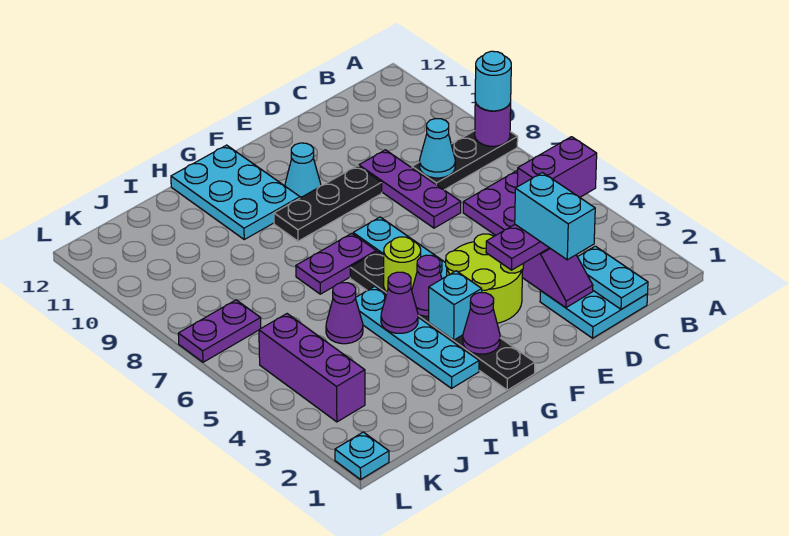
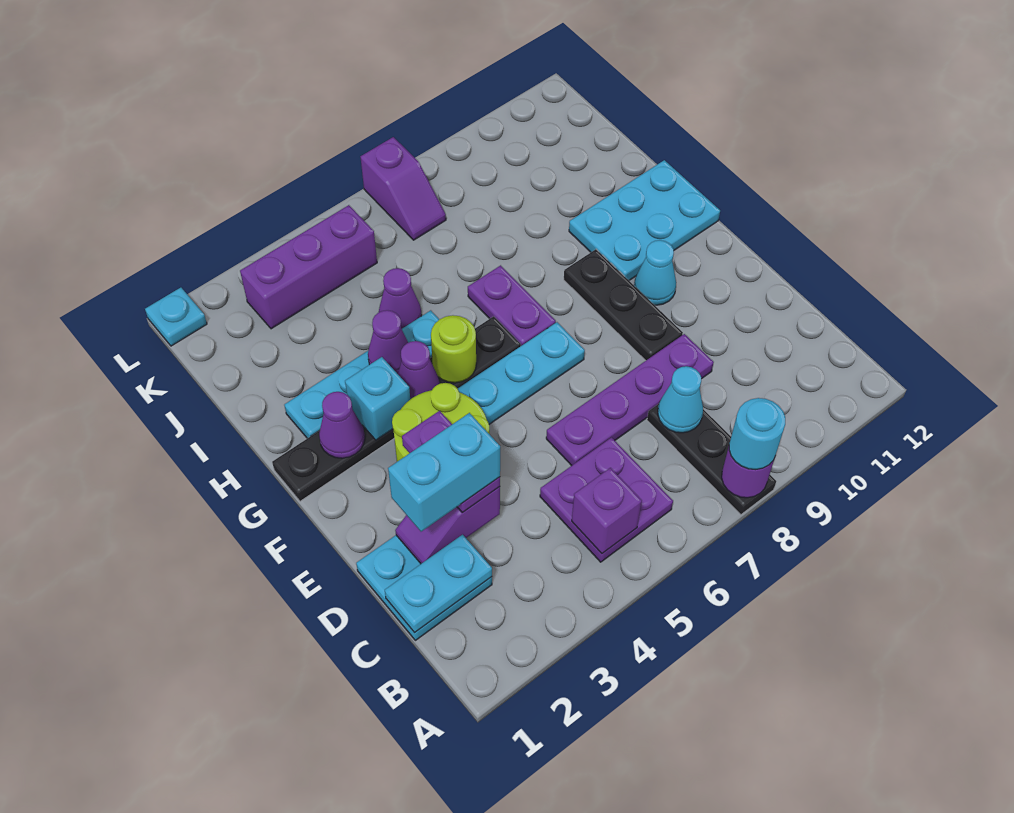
purple 1x2 brick [517,137,597,197] -> purple 1x1 brick [572,468,642,553]
purple 1x3 plate [359,150,461,228] -> purple 1x4 plate [546,334,714,466]
purple 1x2 plate [178,300,261,362] -> purple 1x2 slope [361,137,446,240]

